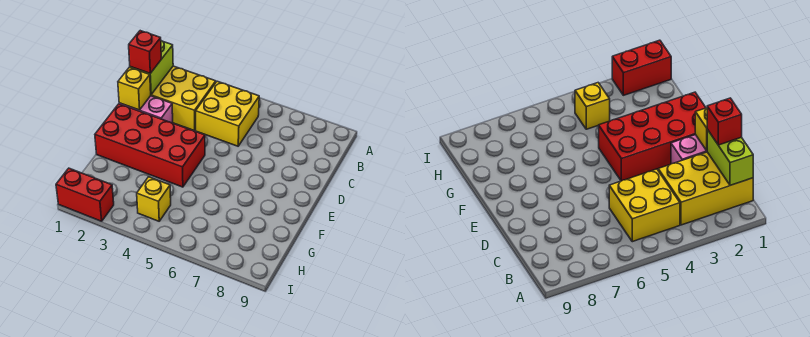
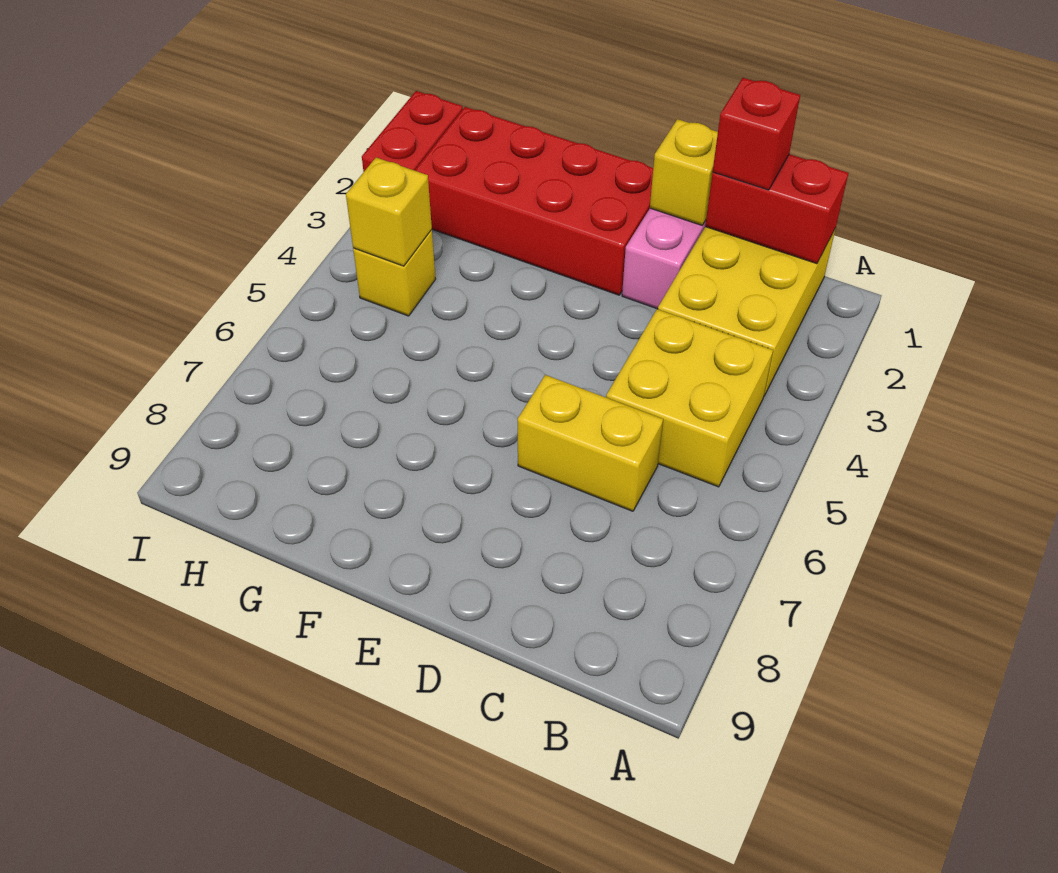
lime 1x2 brick [130,41,173,94] -> red 1x2 brick [705,154,848,264]
none -> yellow 1x2 brick [518,375,663,511]
red 2x4 brick [95,104,205,187] -> red 2x4 brick turned to [415,107,653,295]
none -> yellow 1x1 brick [346,158,432,266]

